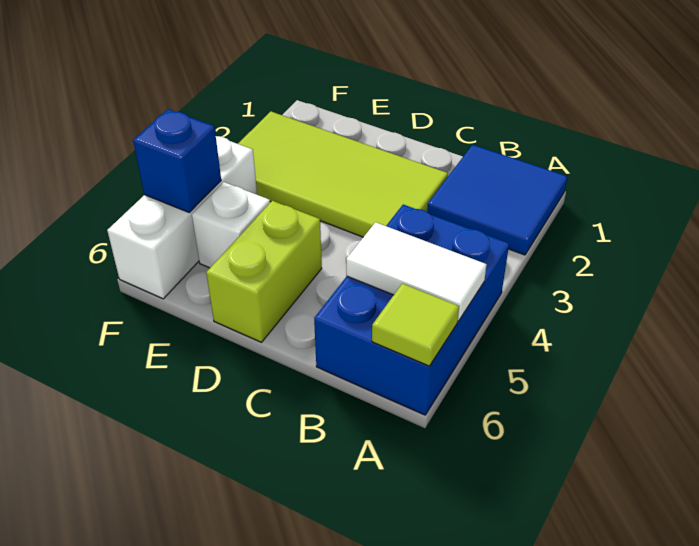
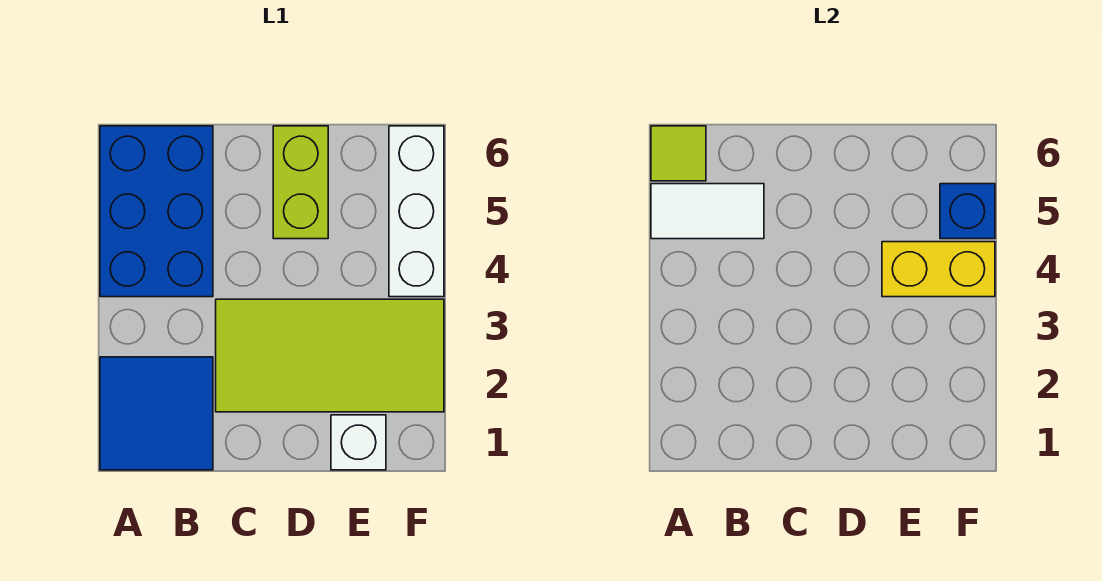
none -> yellow 1x2 brick [882,242,995,297]
white 1x1 brick [192,182,270,268] -> white 1x1 brick moved to [331,415,386,470]

